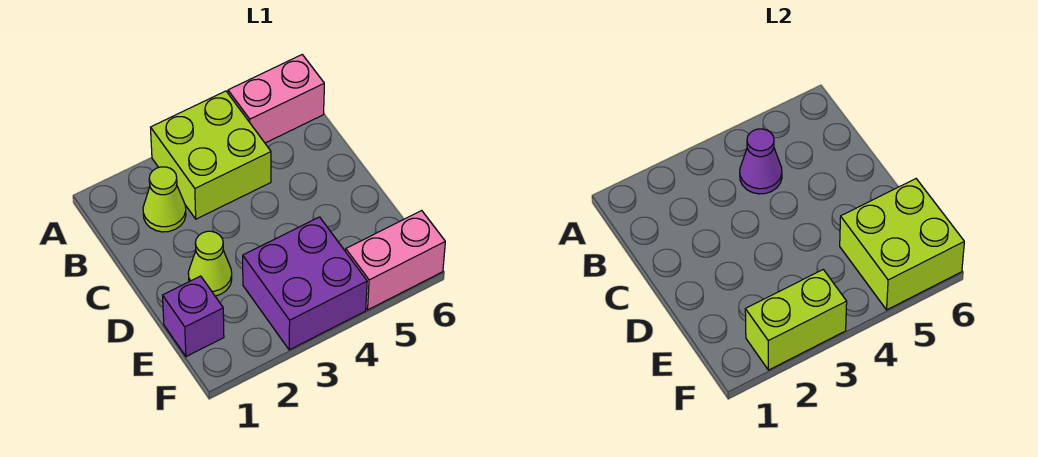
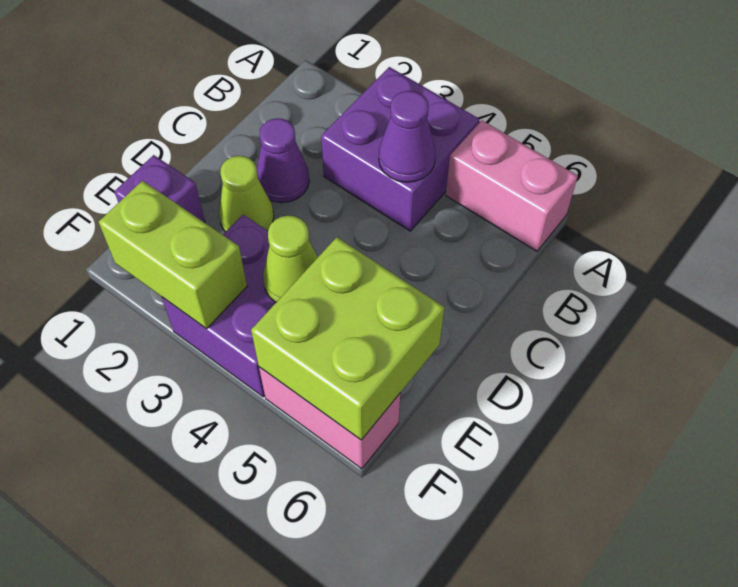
lime 2x2 brick [151,91,271,219] -> purple 2x2 brick [321,67,479,231]
lime 1x1 cone [143,167,186,232] -> lime 1x1 cone moved to [263,216,318,302]
none -> purple 1x1 cone [257,118,309,203]

